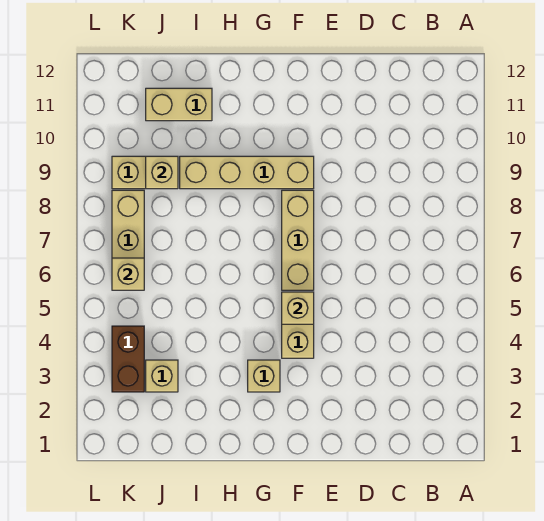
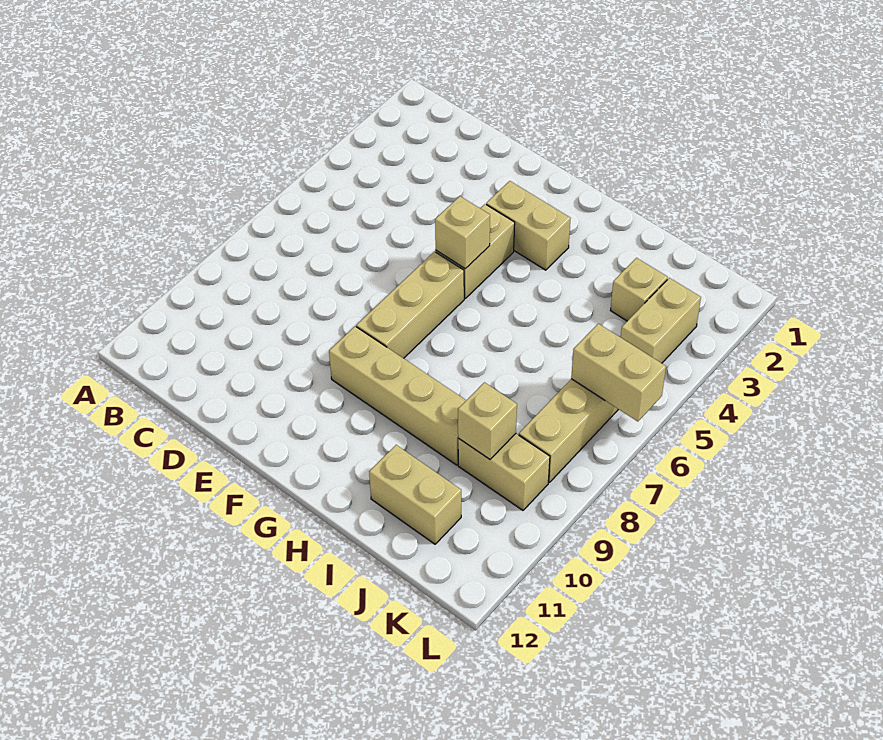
tan 1x1 brick [248,360,280,392] -> tan 1x2 brick [486,181,571,270]
brown 1x2 brick [112,326,144,392] -> tan 1x2 brick [621,278,701,363]
tan 1x1 brick [112,258,144,290] -> tan 1x2 brick [571,324,666,421]

